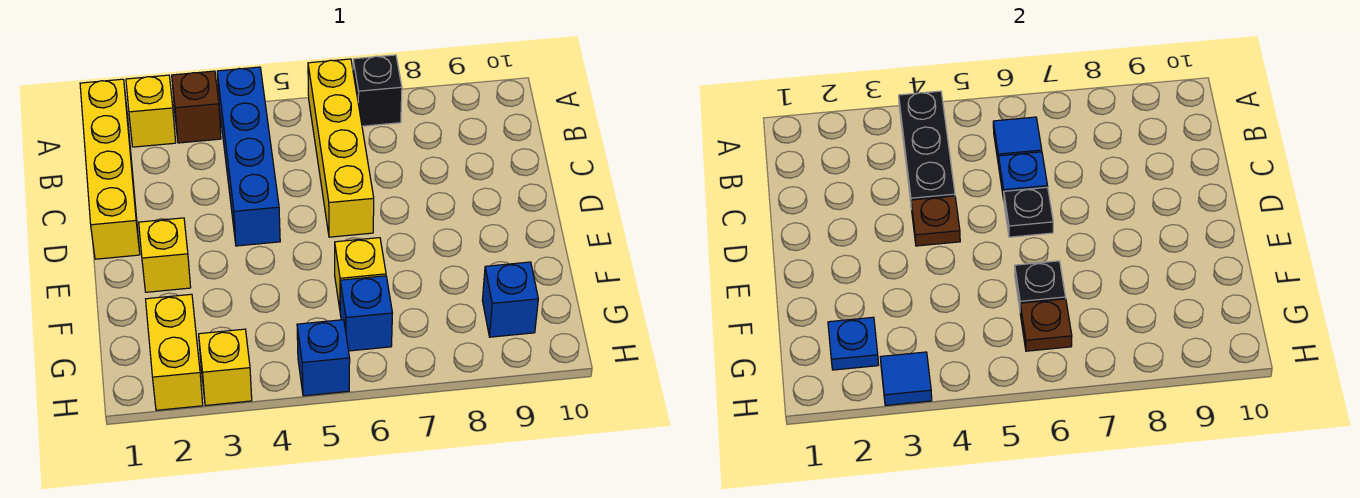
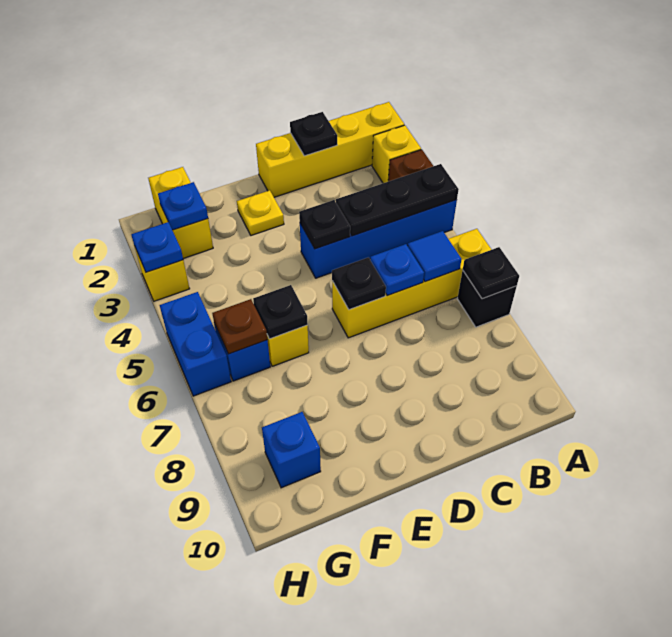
none -> black 1x1 plate [463,247,519,299]
none -> black 1x1 plate [290,112,337,156]
brown 1x1 plate [911,196,960,246] -> black 1x1 plate [299,200,350,249]
yellow 1x1 brick [139,218,191,292] -> yellow 1x1 plate [237,190,284,235]
yellow 1x2 brick [146,294,203,410] -> yellow 1x2 brick turned to [148,167,213,259]
blue 1x1 tile [880,352,932,406] -> blue 1x1 plate [131,222,183,272]
blue 1x1 brick [297,320,350,396] -> blue 1x2 brick [160,292,231,396]

